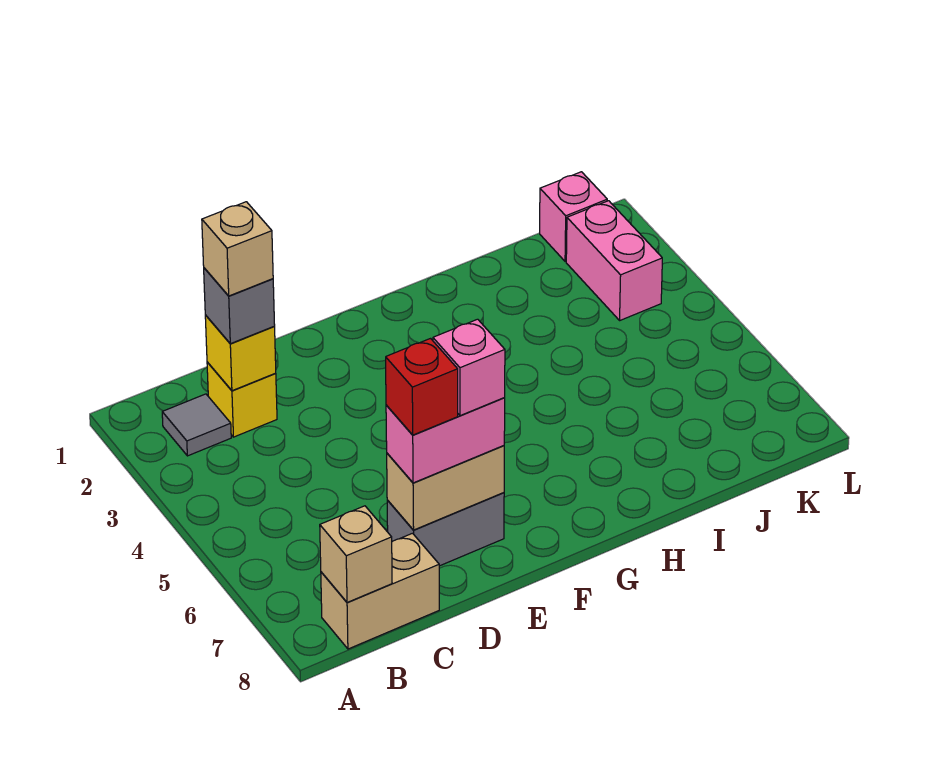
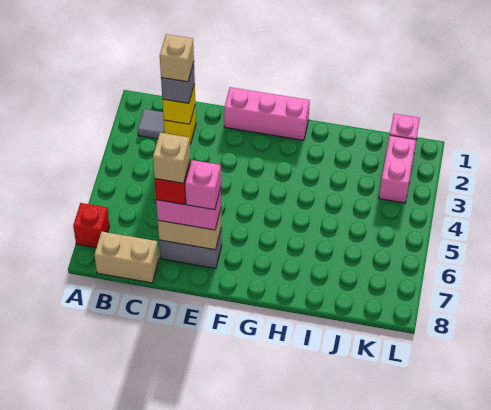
none -> red 1x1 brick [73,203,110,248]
tan 1x1 brick [320,506,392,602] -> tan 1x1 brick moved to [153,133,190,183]
none -> pink 1x3 brick [224,87,310,140]

